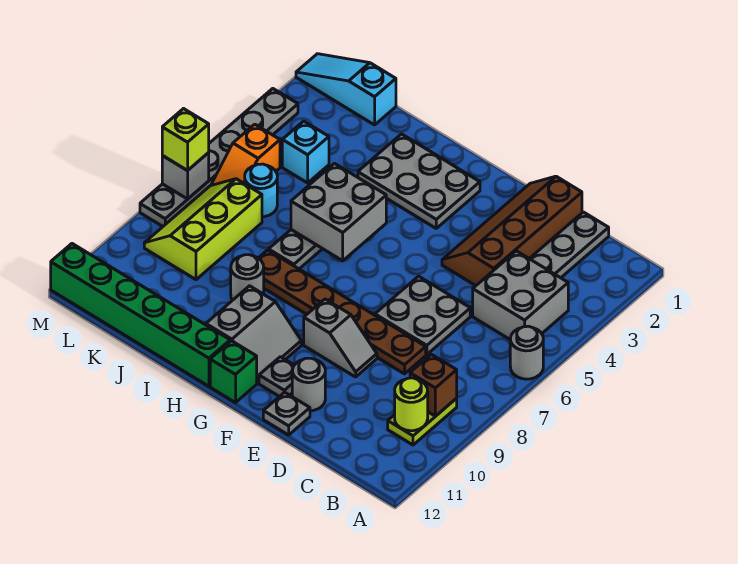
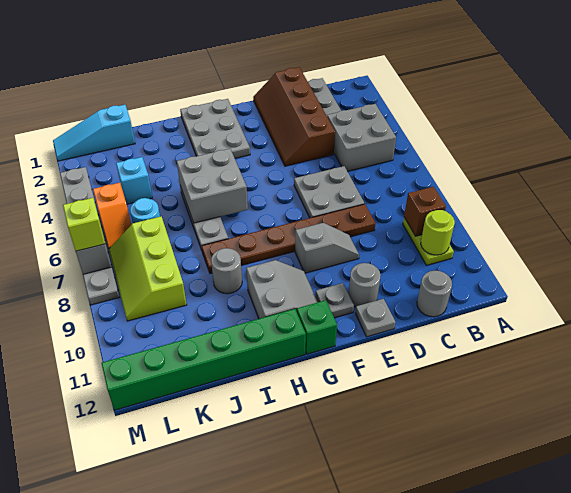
grey 1x1 round brick [510,326,543,379] -> grey 1x1 round brick moved to [417,271,452,317]
grey 2x3 plate [358,134,480,228] -> grey 2x3 plate turned to [180,99,250,158]

